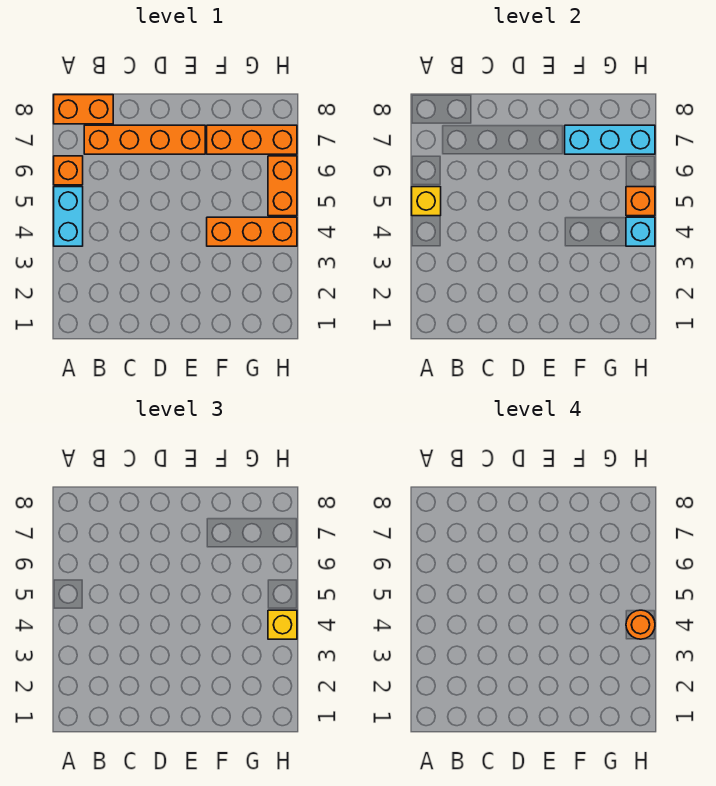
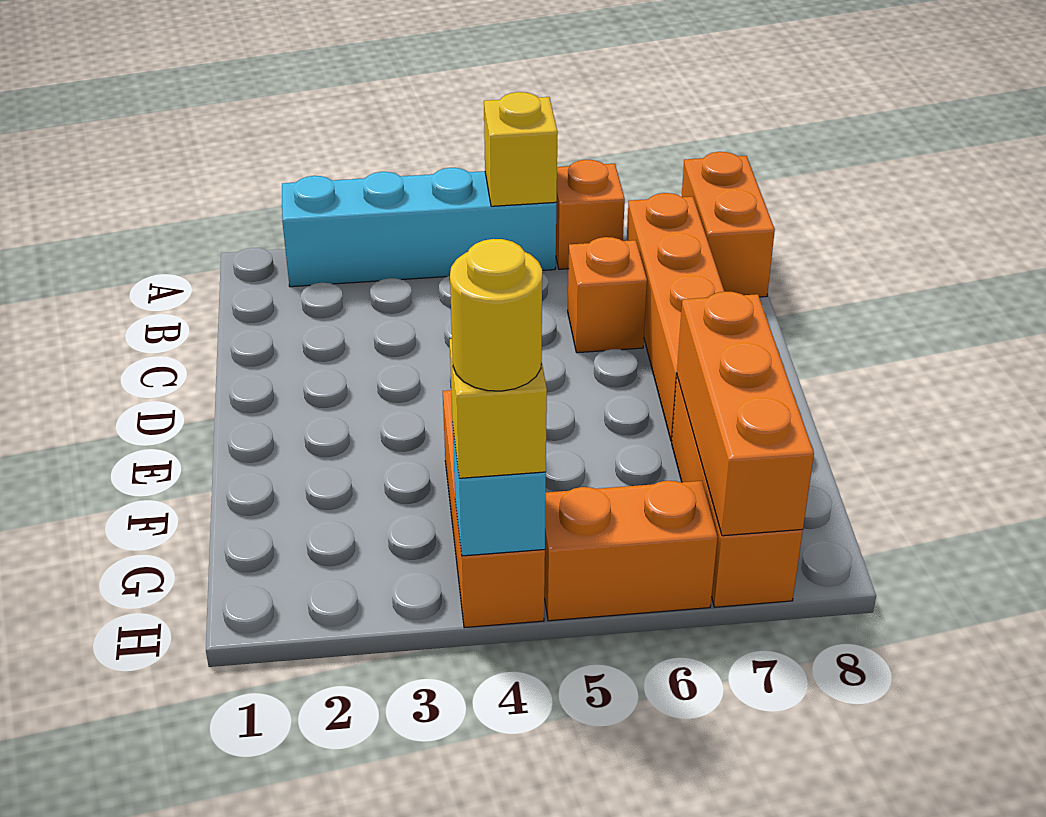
cyan 1x2 brick [54,187,83,246] -> cyan 1x4 brick [282,168,556,287]
cyan 1x3 brick [565,125,655,154] -> orange 1x3 brick [677,292,814,536]
orange 1x1 round brick [626,610,655,639] -> yellow 1x1 round brick [450,239,542,391]
orange 1x1 brick [626,187,655,216] -> orange 1x1 brick moved to [568,237,647,353]

